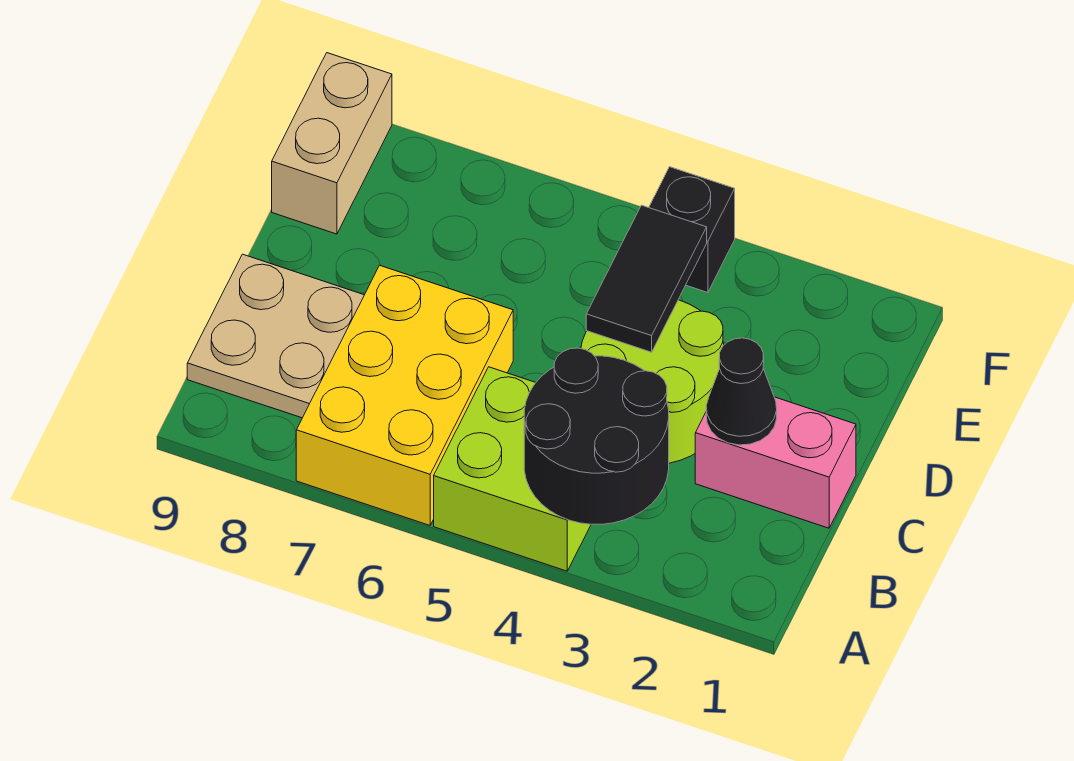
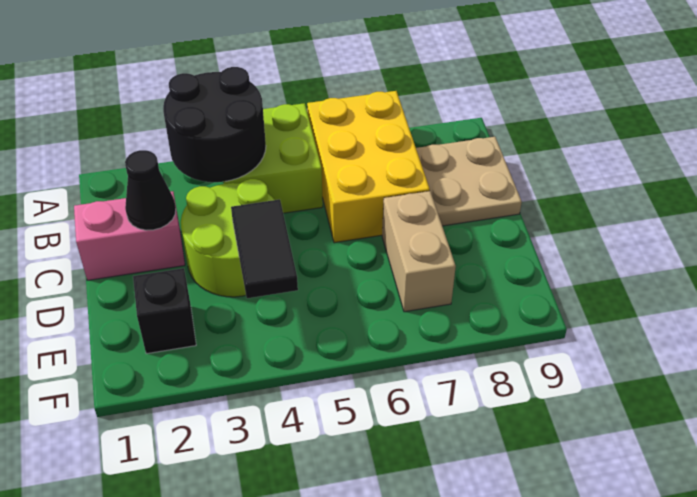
tan 1x2 brick [272,53,392,234] -> tan 1x2 brick moved to [382,191,456,312]
black 1x1 brick [649,167,735,293] -> black 1x1 brick moved to [133,268,196,354]

